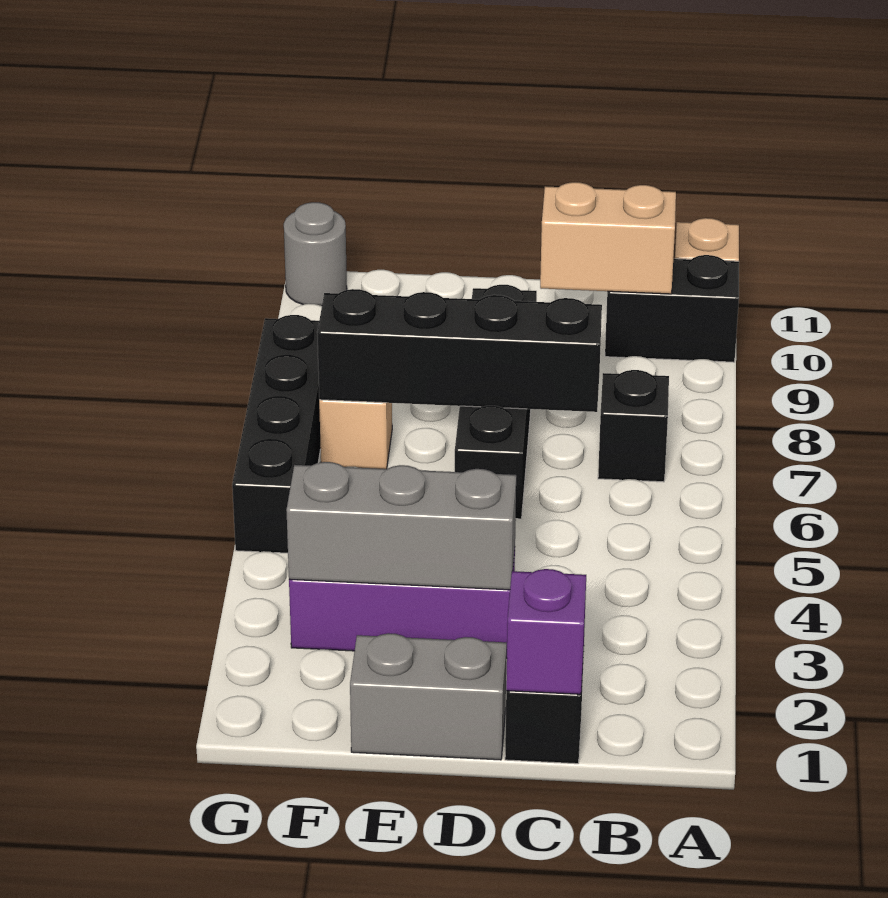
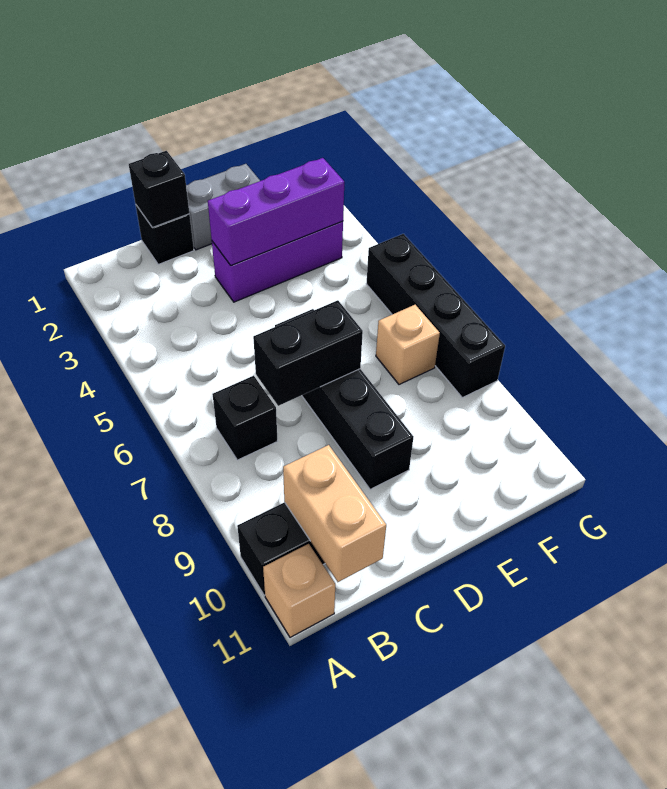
tan 1x2 brick [540,182,676,294] -> tan 1x2 brick turned to [283,445,386,582]
purple 1x1 brick [506,569,586,694] -> black 1x1 brick [129,151,189,227]
black 1x4 brick [317,289,602,412] -> black 1x2 brick [253,300,363,406]
grey 1x3 brick [286,462,516,590] -> purple 1x3 brick [208,158,344,265]
grey 1x1 round brick [284,202,347,306] -> none

